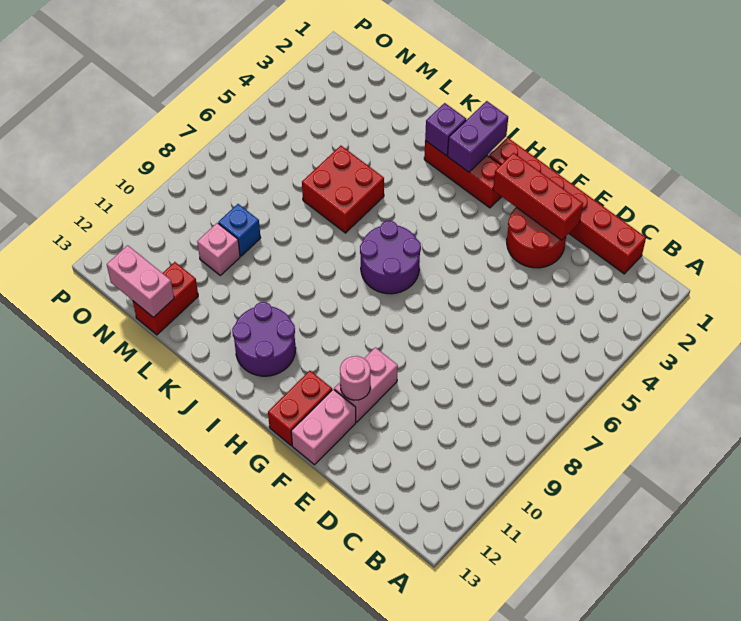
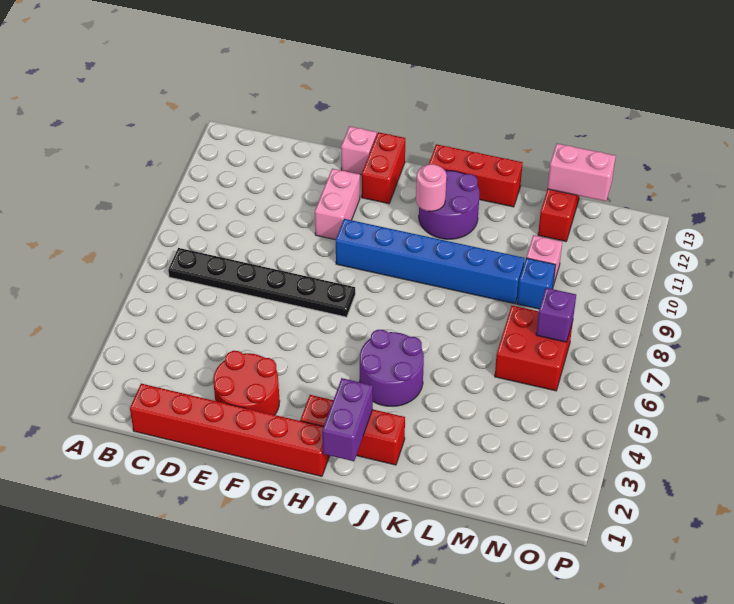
none -> black 1x6 plate [168,248,355,317]
red 1x3 brick [493,153,583,240] -> red 1x3 brick moved to [429,144,523,207]
pink 1x1 round brick [340,356,370,400] -> pink 1x1 round brick moved to [416,164,447,211]
pink 1x2 brick [291,389,356,465] -> pink 1x1 brick [341,126,377,175]
none -> blue 1x6 brick [336,219,525,304]
purple 2x2 round brick [360,221,421,294] -> purple 2x2 round brick moved to [360,330,424,406]
purple 1x1 brick [425,103,466,156] -> purple 1x1 brick moved to [536,288,576,342]
red 2x2 brick [302,146,384,233] -> red 2x2 brick moved to [495,306,573,391]

